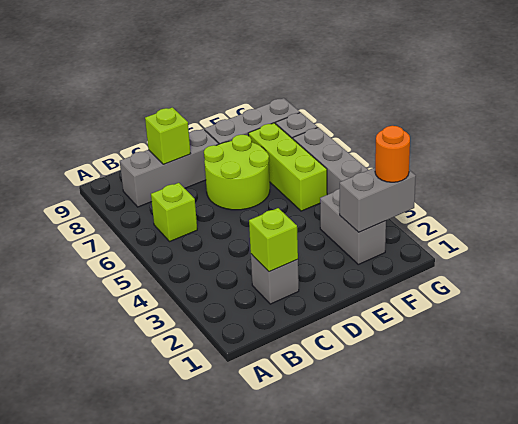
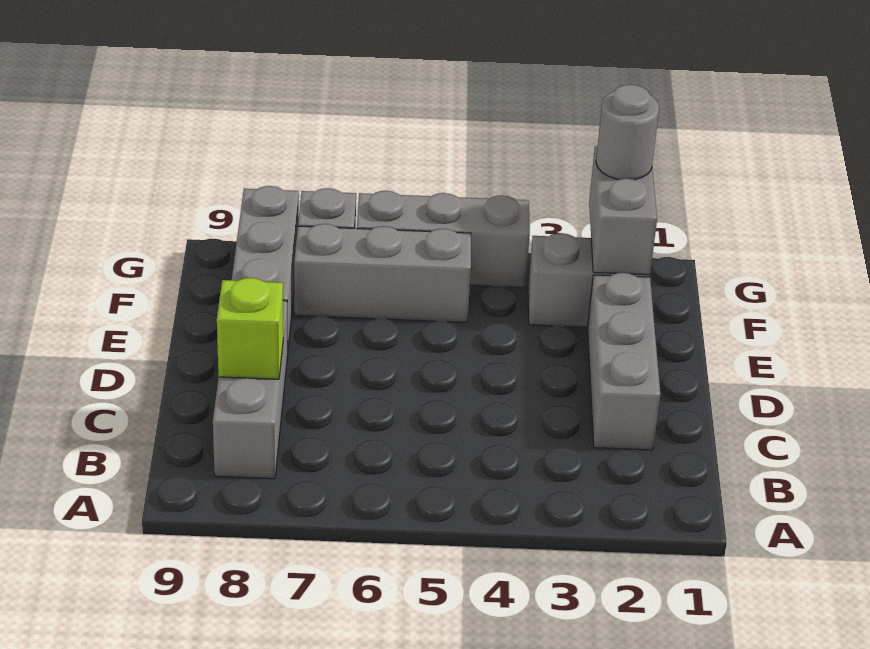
lime 1x1 brick [151,183,197,241] -> none
grey 1x1 brick [251,254,299,304] -> grey 1x3 brick [588,273,660,450]
lime 1x1 brick [249,208,298,272] -> none
lime 2x2 round brick [204,135,270,210] -> none
lime 1x3 brick [248,123,327,211] -> grey 1x3 brick [294,224,471,322]
orange 1x1 round brick [375,126,410,182] -> grey 1x1 round brick [596,85,659,180]

